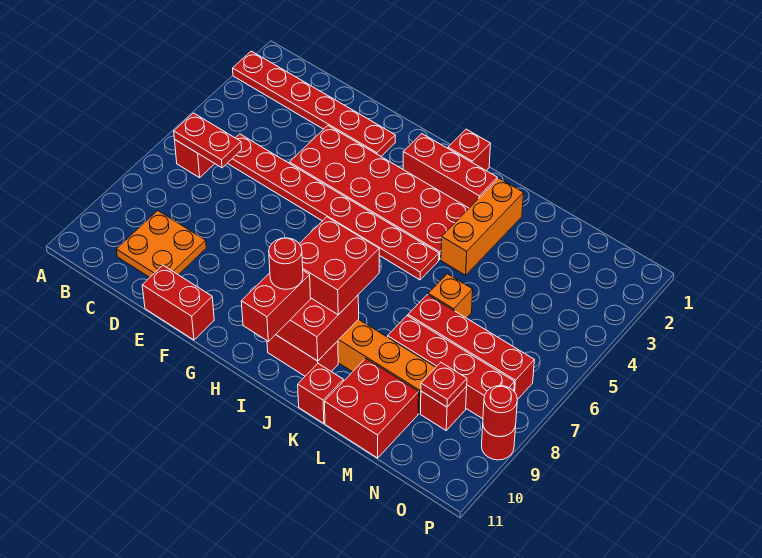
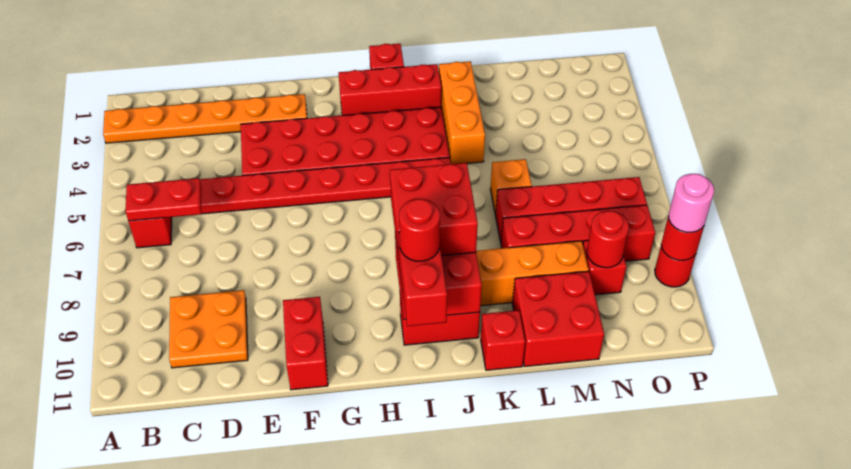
red 1x6 plate [233,51,395,156] -> orange 1x6 plate [103,94,307,143]
red 1x2 brick [142,265,214,340] -> red 1x2 brick turned to [283,297,328,390]
red 1x1 plate [421,363,467,407] -> red 1x1 round brick [587,211,629,268]
none -> pink 1x1 round brick [668,174,714,232]

